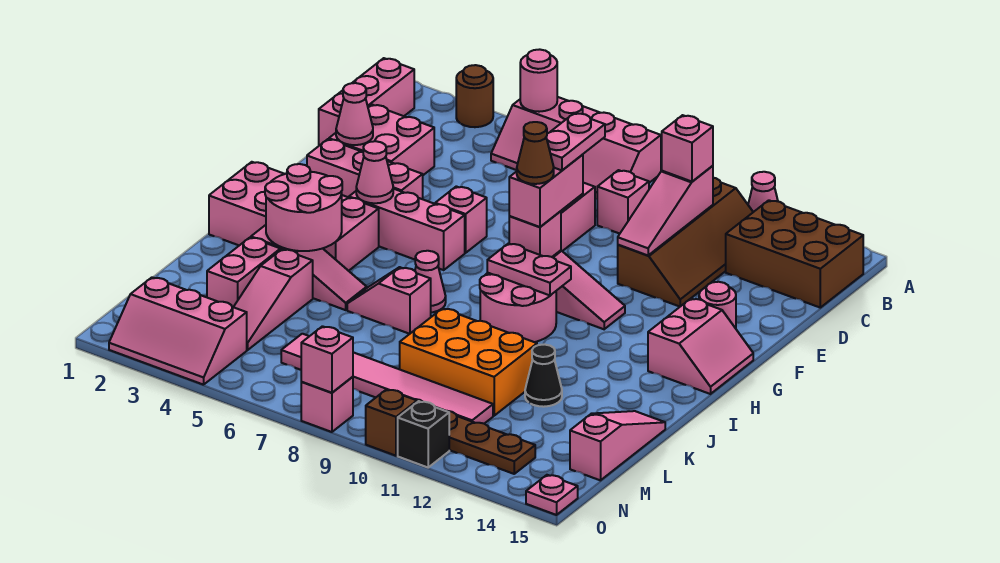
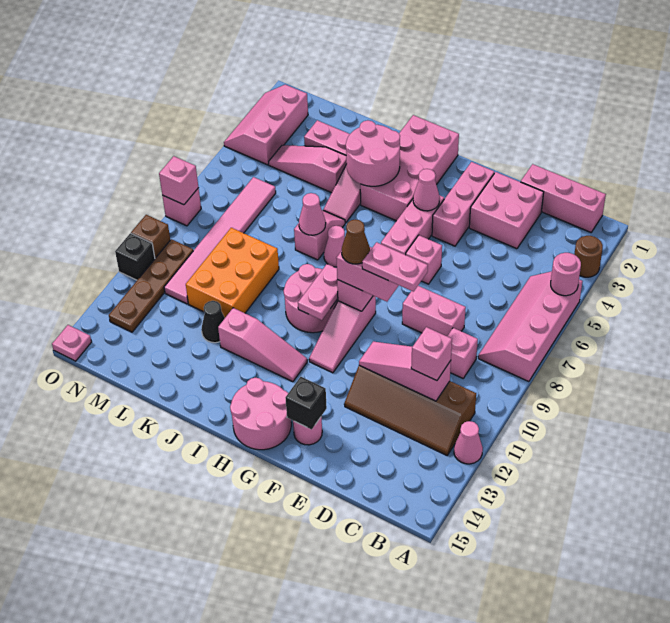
brown 2x3 brick [726,200,863,308] -> none
pink 1x1 cone [336,83,373,145] -> pink 1x1 cone moved to [299,193,326,235]
none -> black 1x1 brick [286,377,327,429]
pink 2x2 slope [648,299,753,394] -> pink 2x2 round brick [230,378,291,450]
pink 1x3 slope [570,411,665,480] -> pink 1x3 slope moved to [218,308,307,382]

